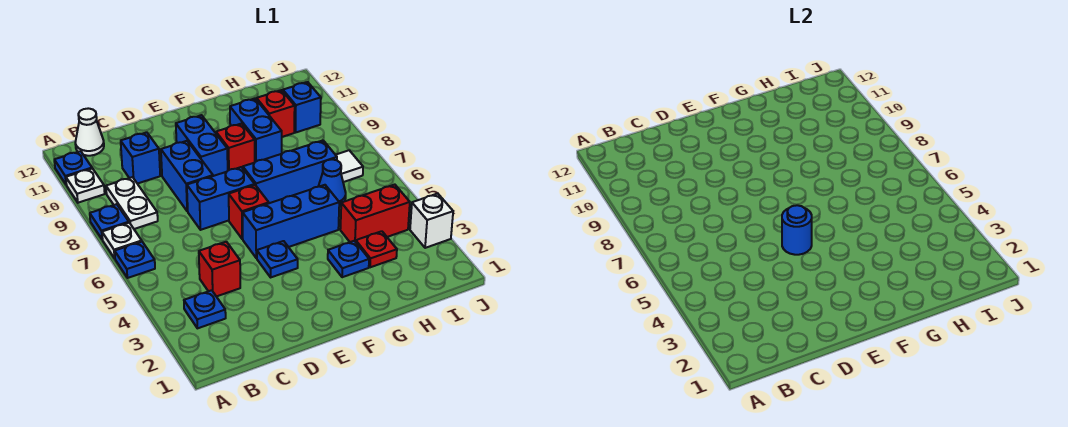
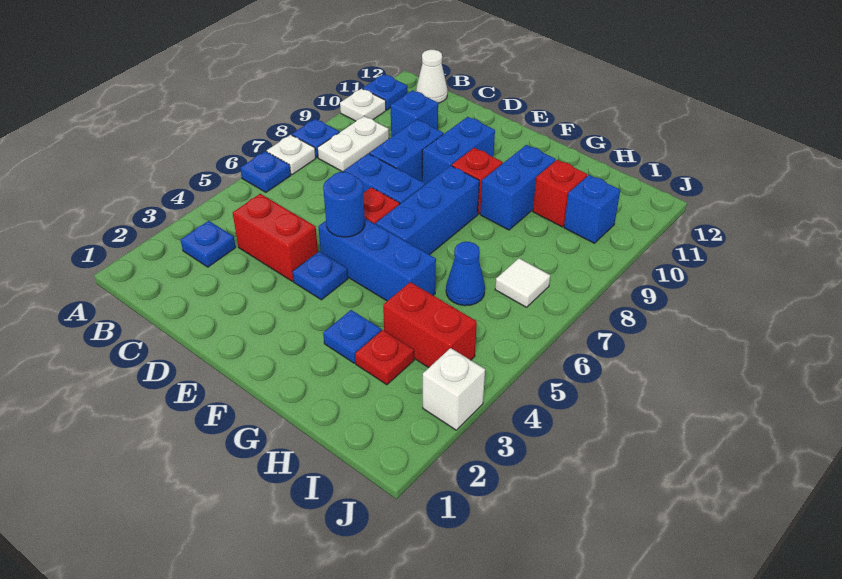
red 1x1 brick [199,242,240,297] -> red 1x2 brick [233,194,318,281]
blue 1x3 brick [243,141,337,203] -> blue 1x3 brick turned to [376,166,479,255]

